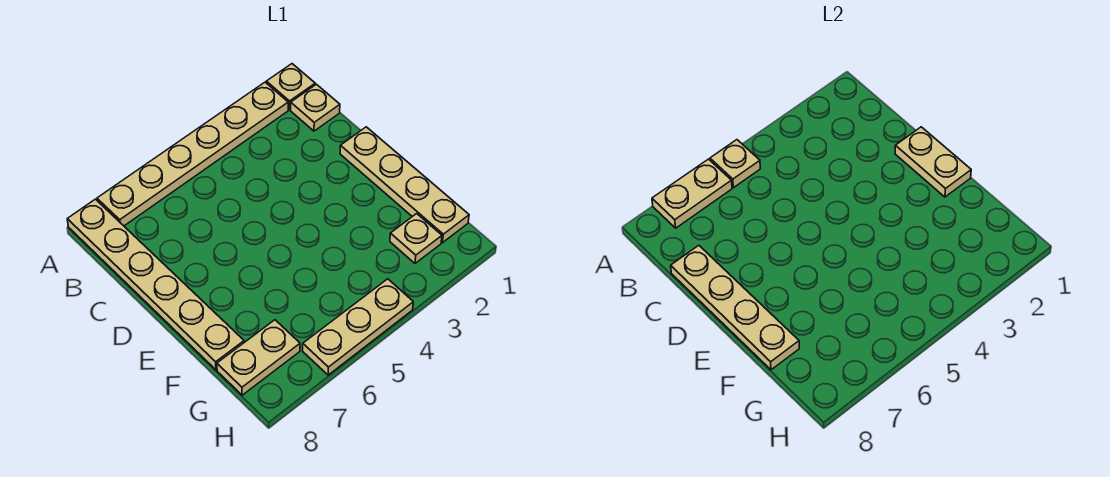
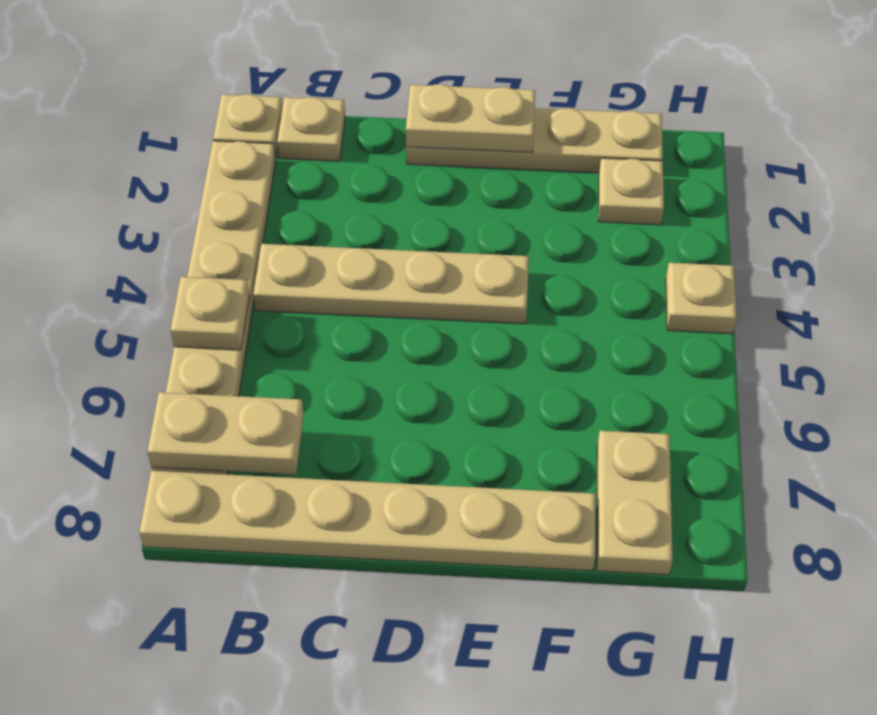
tan 1x2 plate [652,159,732,228] -> tan 1x2 plate turned to [147,392,304,474]
tan 1x4 plate [671,245,799,370] -> tan 1x4 plate moved to [253,244,529,324]
tan 1x3 plate [303,279,413,375] -> tan 1x1 plate [666,263,737,334]

